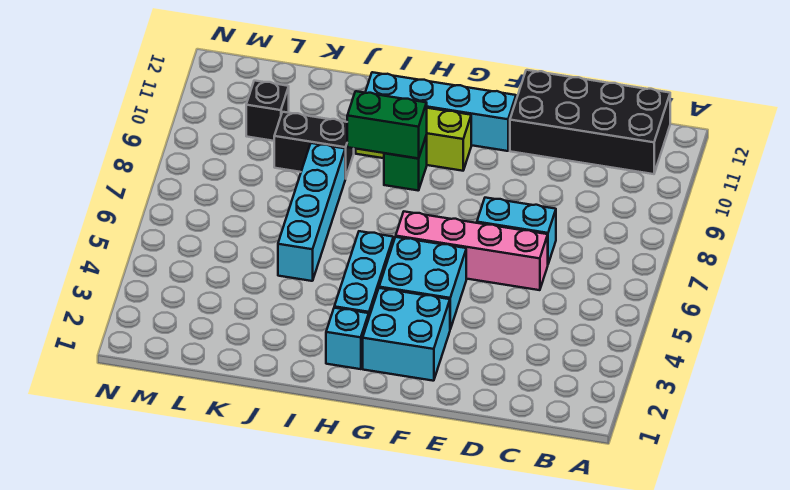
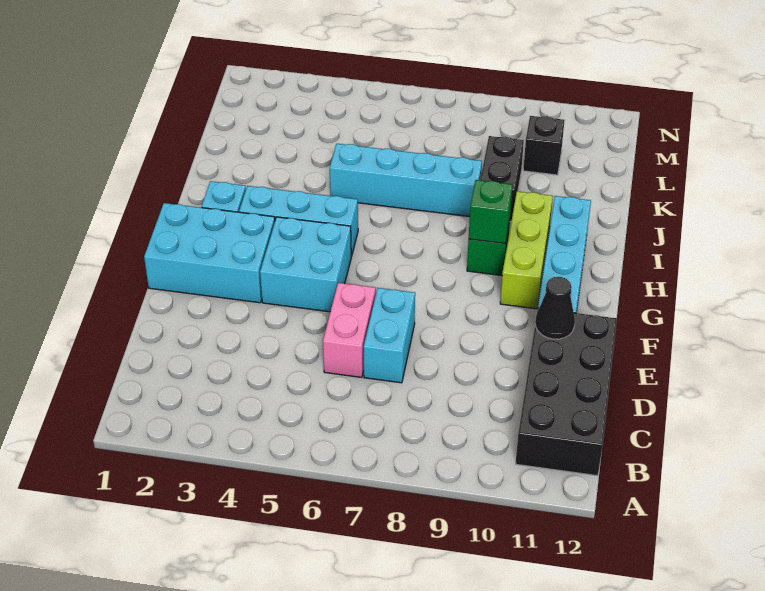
pink 1x4 brick [396,212,548,290] -> pink 1x2 brick [323,283,376,377]
none -> black 1x1 cone [535,277,575,339]
cyan 2x2 brick [363,288,450,381] -> cyan 2x3 brick [144,203,275,303]
green 1x2 brick [347,91,427,159] -> green 1x1 brick [469,180,513,244]

